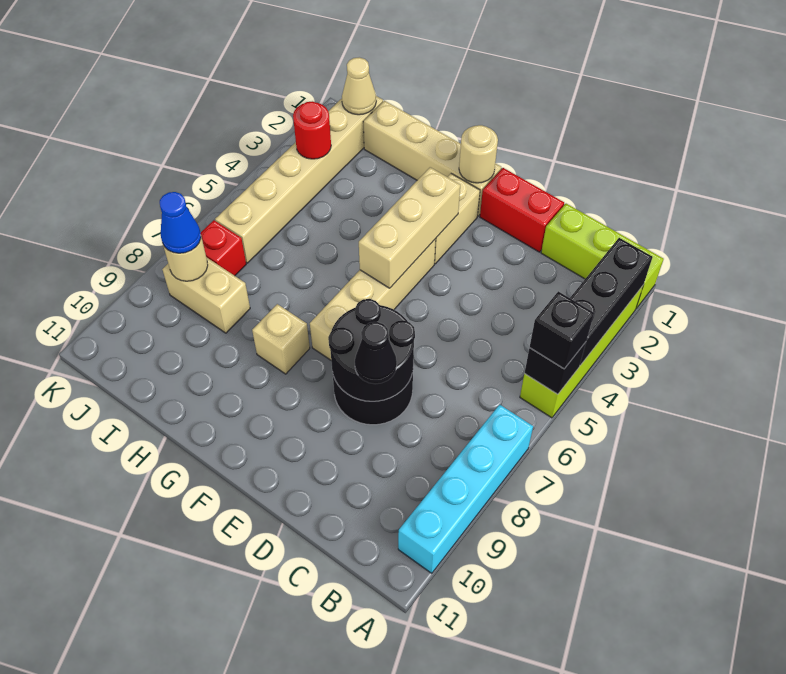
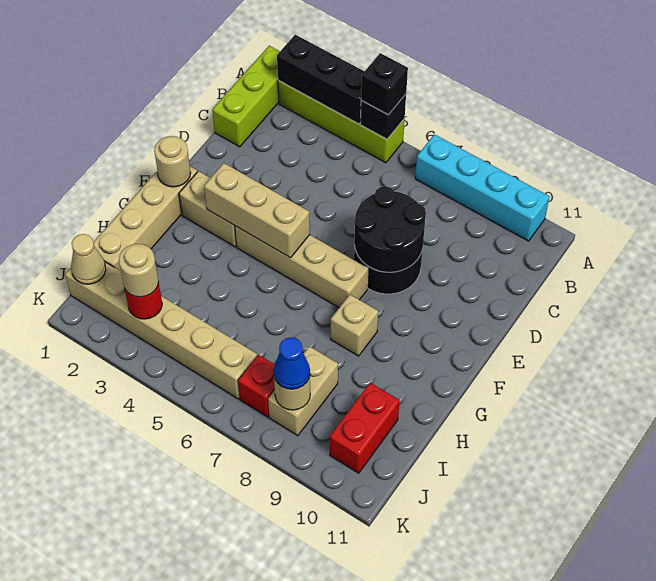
red 1x2 brick [480,168,564,252] -> red 1x2 brick moved to [330,383,400,473]
black 1x1 cone [355,322,397,384] -> none
none -> tan 1x1 round brick [119,244,159,297]

